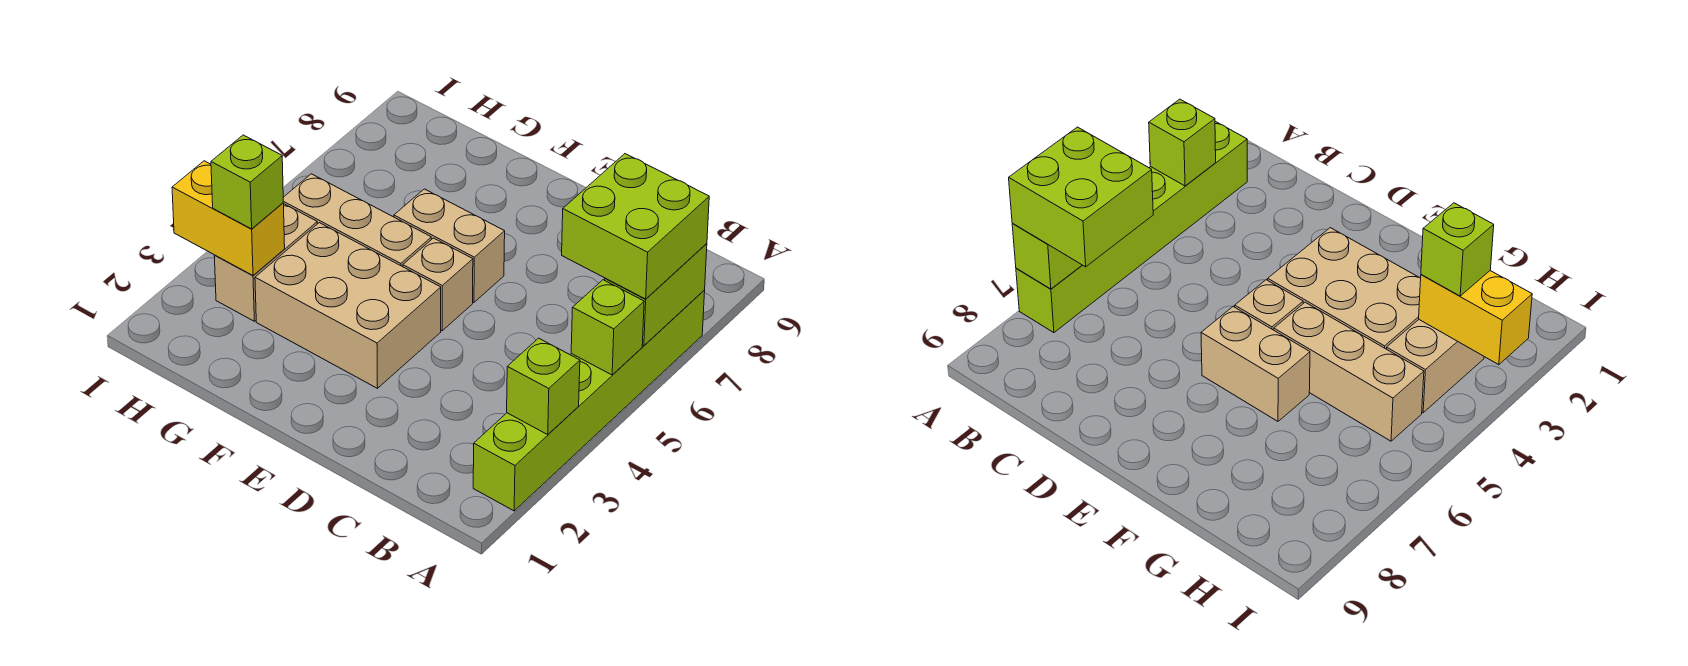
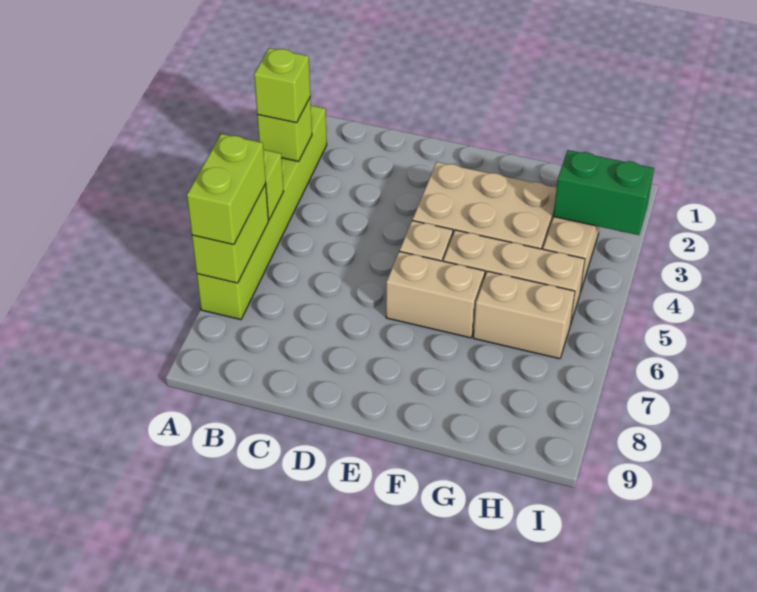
lime 2x2 brick [562,154,709,299] -> lime 1x2 brick [187,134,266,245]
none -> tan 1x2 brick [473,271,575,359]
yellow 1x2 brick [172,161,285,275] -> green 1x2 brick [553,150,654,235]
lime 1x1 brick [211,135,283,229] -> lime 1x1 brick moved to [254,48,310,123]

